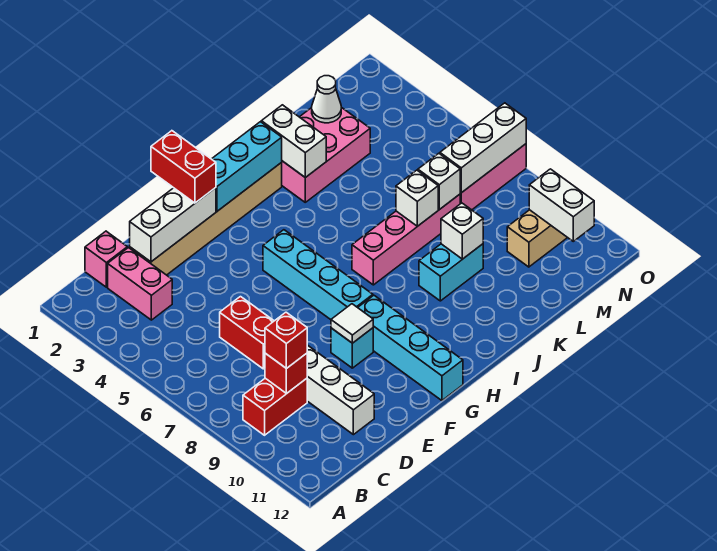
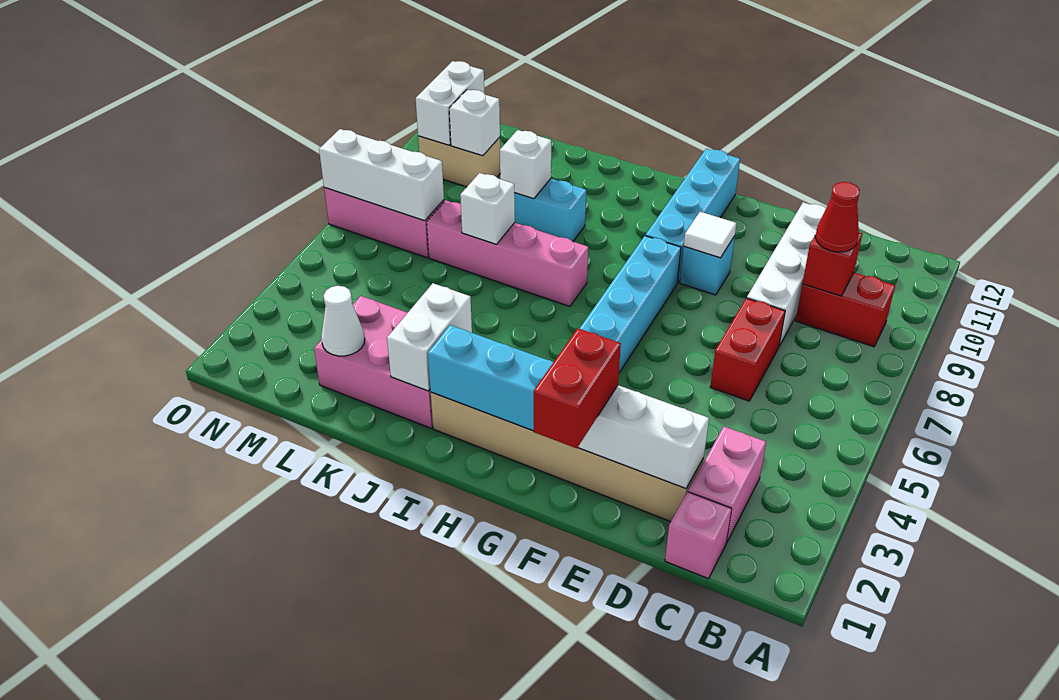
red 1x1 brick [265,312,307,369] -> red 1x1 cone [815,182,860,252]
white 1x1 brick [418,153,460,210] -> white 1x1 brick moved to [449,89,500,156]

